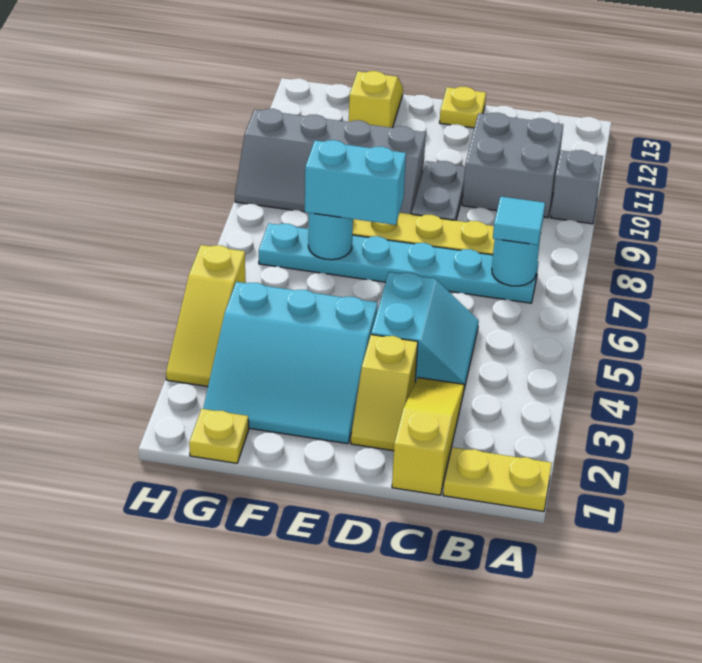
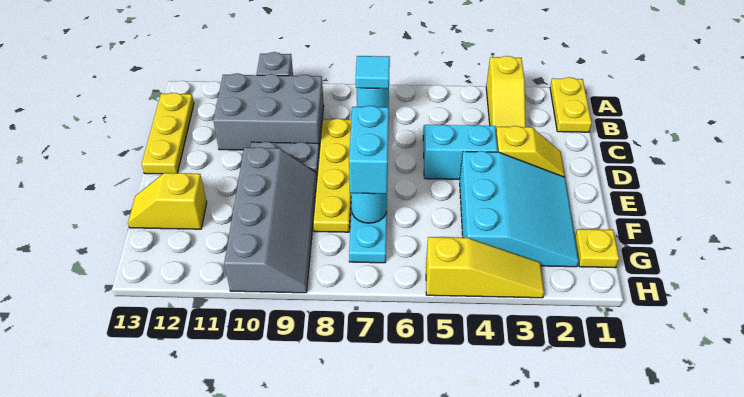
grey 2x2 brick [462,113,563,218] -> grey 2x3 brick [213,73,324,151]
yellow 1x3 slope [392,378,464,495] -> yellow 1x3 slope turned to [486,56,526,129]
yellow 1x1 plate [440,87,486,128] -> yellow 1x3 plate [142,93,194,174]

